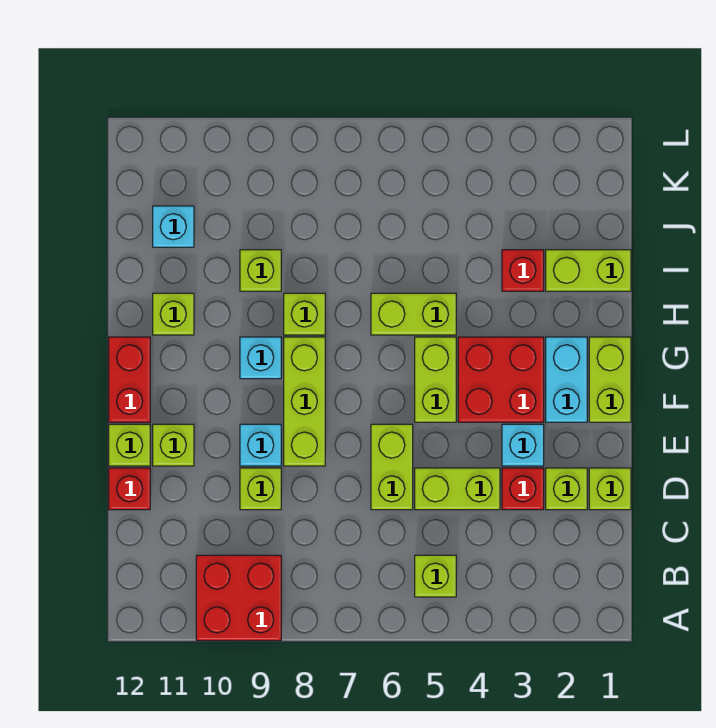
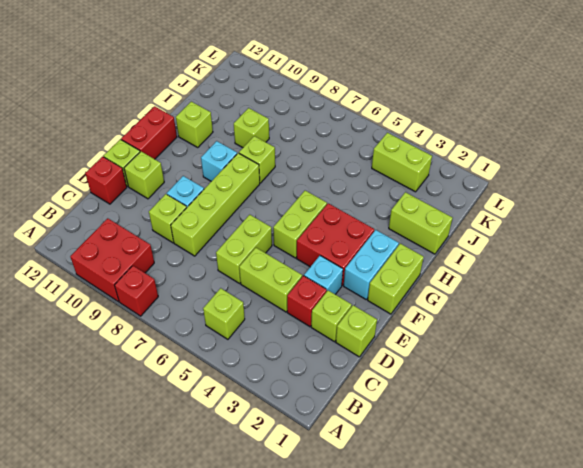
lime 1x3 brick [284,337,325,466] -> lime 1x4 brick [171,153,260,256]
lime 1x2 brick [371,293,456,335] -> lime 1x2 brick moved to [372,133,432,192]
red 1x1 brick [502,250,544,291] -> red 1x1 brick moved to [115,266,158,316]
cyan 1x1 brick [153,206,194,247] -> none

